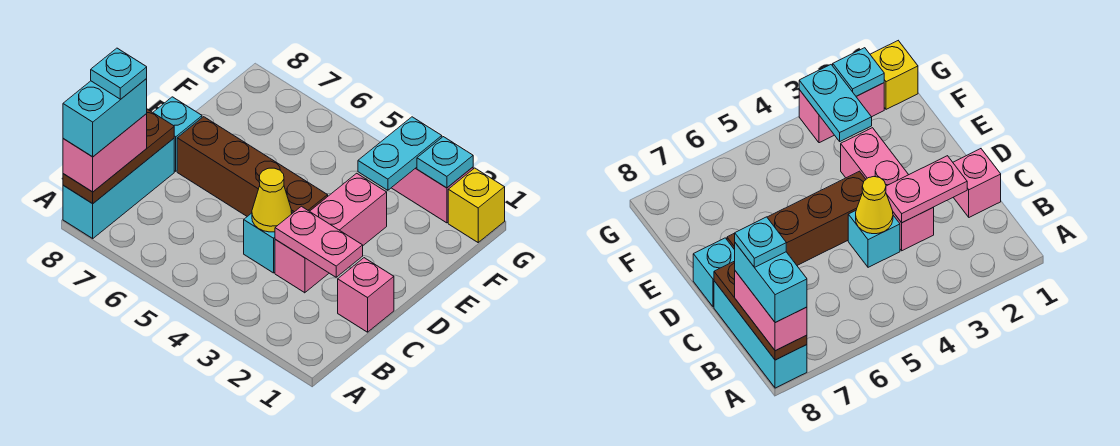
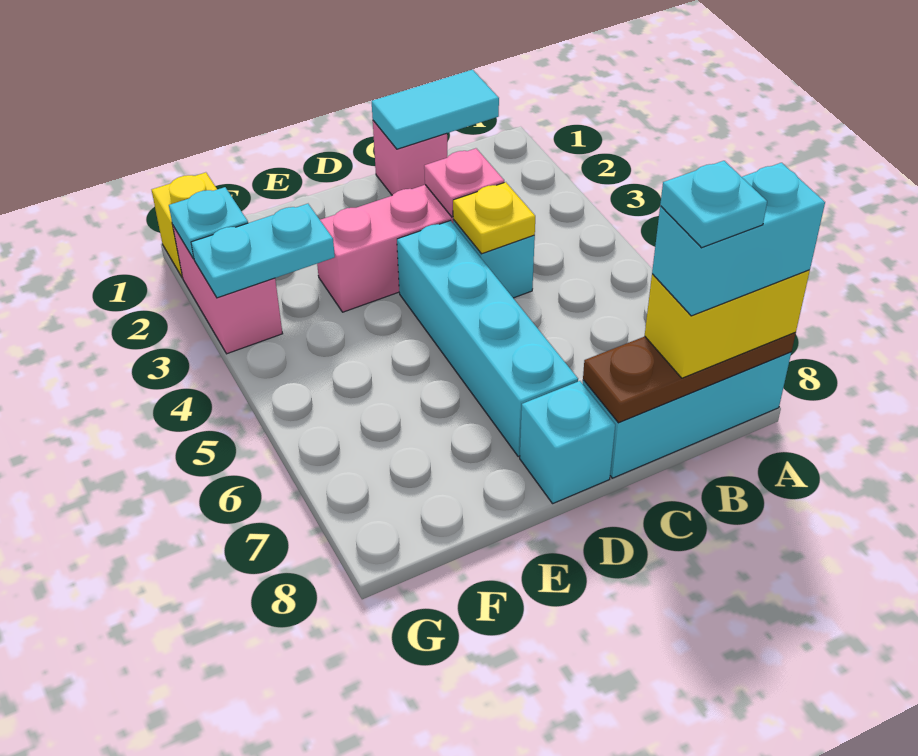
pink 1x2 brick [63,114,147,192] -> yellow 1x2 brick [645,270,810,378]
none -> cyan 1x2 tile [372,70,499,149]
pink 1x2 plate [275,206,363,277] -> pink 1x1 plate [424,148,504,217]
yellow 1x1 cone [252,168,292,232] -> yellow 1x1 plate [453,182,535,254]
brown 1x4 brick [177,117,328,216] -> cyan 1x4 brick [397,221,578,457]

